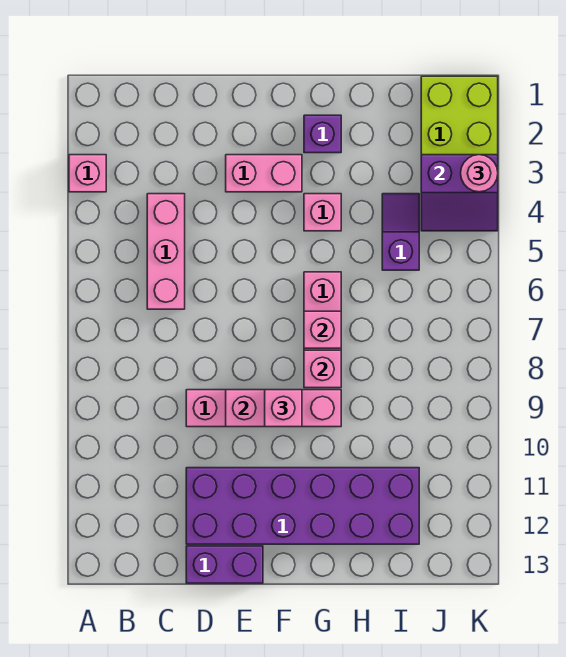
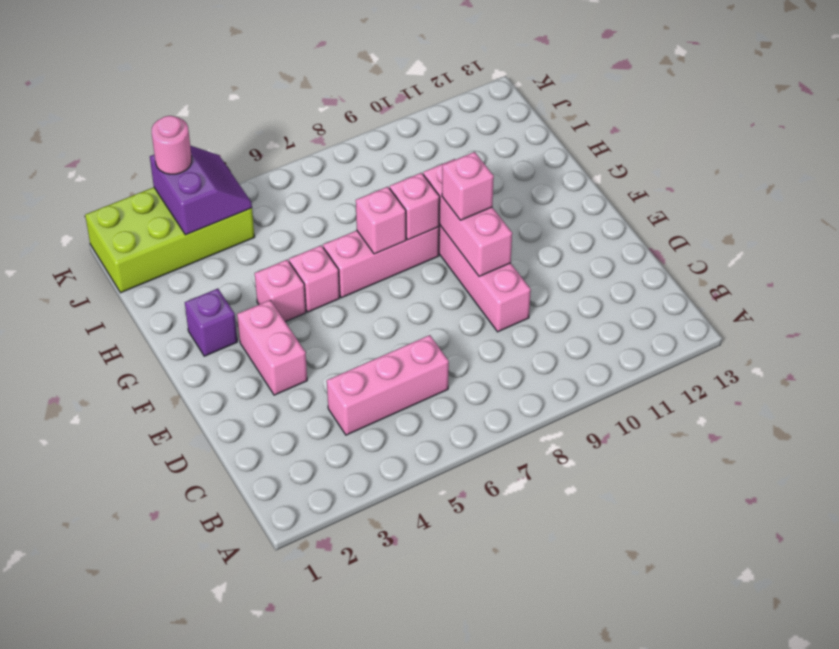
pink 1x1 brick [69,155,106,192] -> pink 1x1 brick moved to [289,245,340,312]
purple 2x6 brick [186,468,419,544] -> none
purple 1x2 brick [186,546,263,583] -> none
purple 1x2 slope [382,194,419,270] -> none

